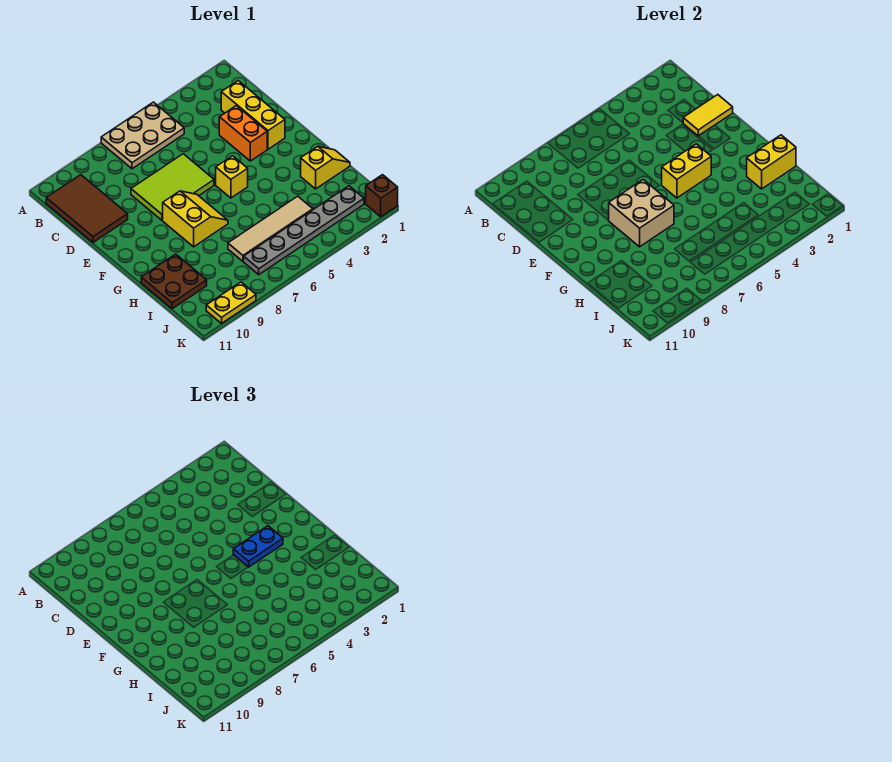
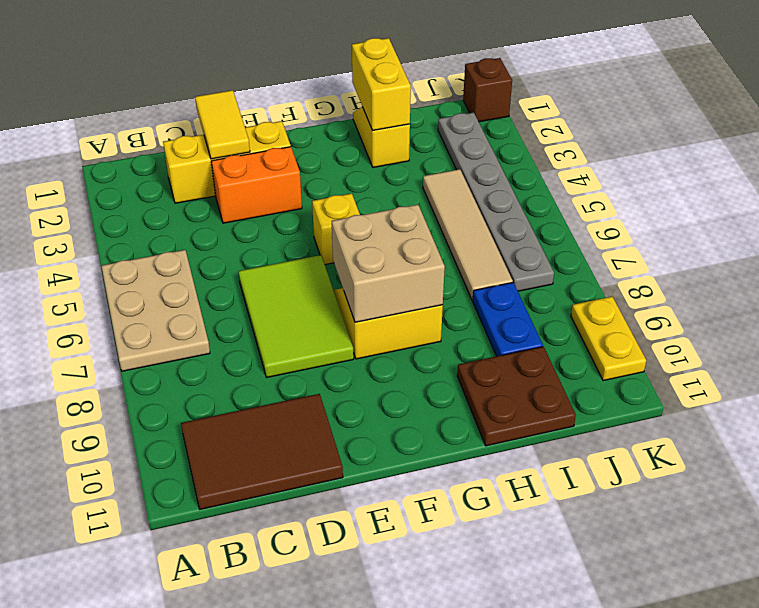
blue 1x2 plate [233,526,283,567] -> blue 1x2 plate moved to [473,283,543,356]
yellow 1x2 brick [662,144,711,198] -> none

